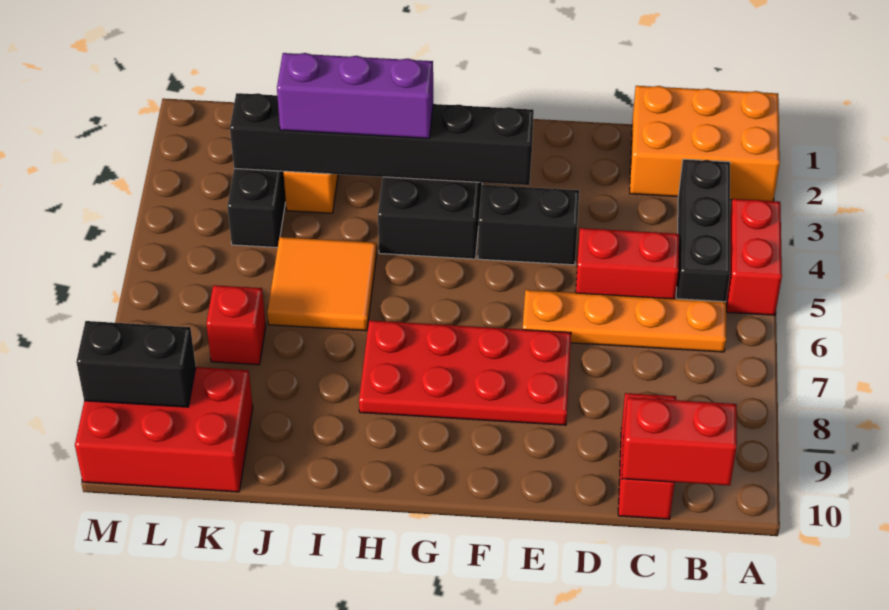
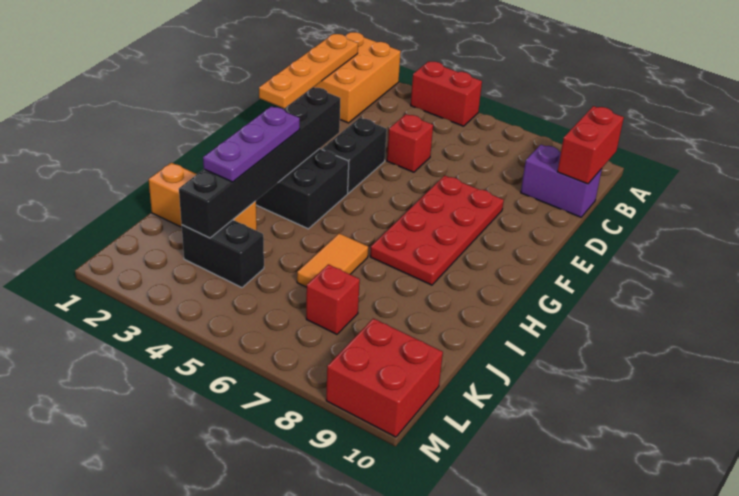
black 1x3 brick [676,159,730,302] -> none
orange 1x4 plate [522,290,726,352] -> orange 1x4 plate moved to [259,34,358,108]
red 1x2 brick [576,228,679,299] -> red 1x1 brick [387,114,433,172]
red 1x2 brick [618,393,676,519] -> purple 1x2 brick [521,145,602,217]
purple 1x3 brick [277,53,433,138] -> purple 1x3 plate [203,106,300,182]
orange 2x2 tile [267,237,377,331] -> orange 1x2 tile [297,233,368,287]
red 2x3 brick [75,367,253,492] -> red 2x2 brick [326,318,443,437]
black 1x2 brick [76,321,196,407] -> none

